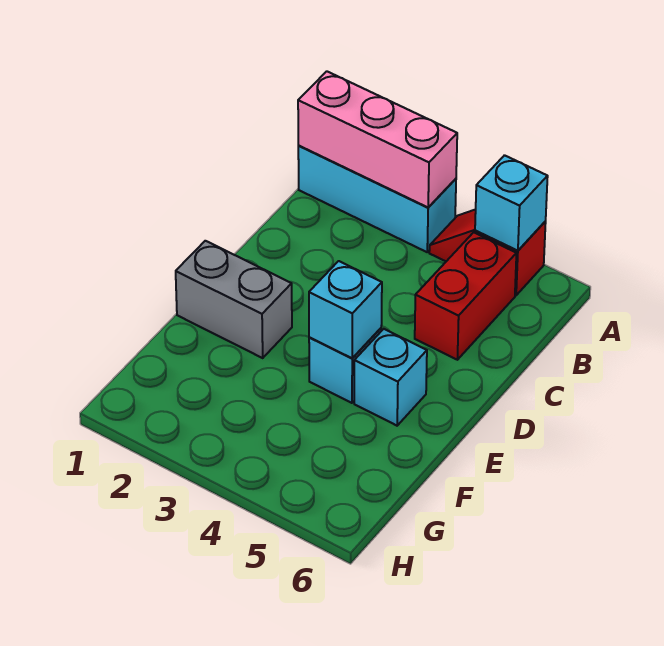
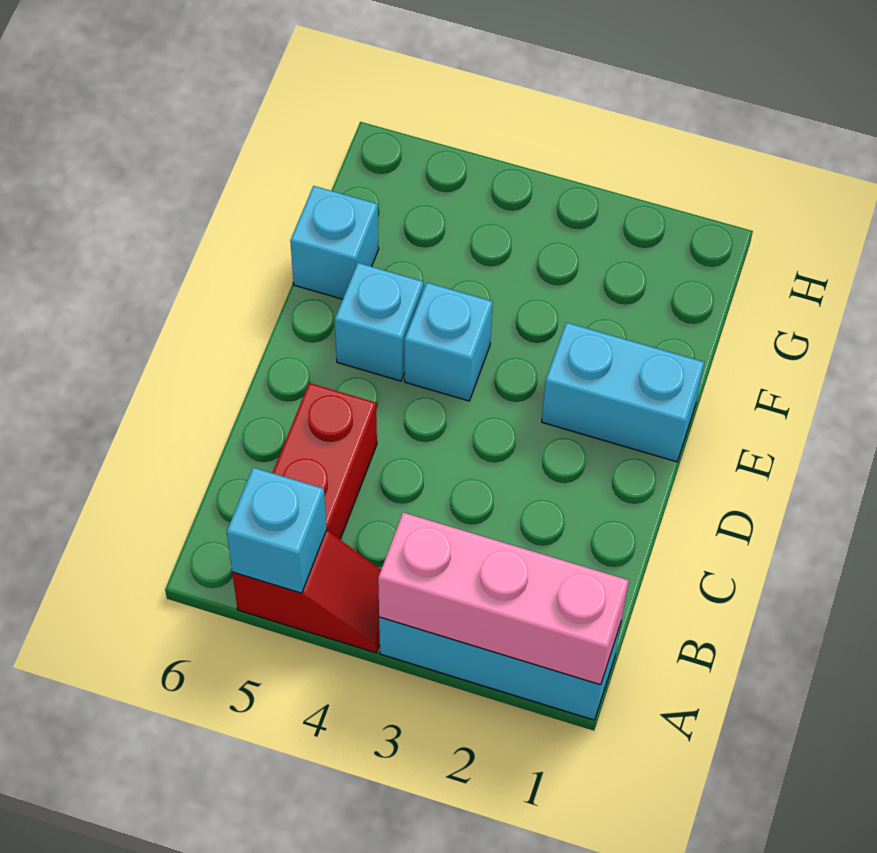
grey 1x2 brick [176,241,292,358] -> cyan 1x2 brick [542,322,704,462]
cyan 1x1 brick [309,261,382,358] -> cyan 1x1 brick moved to [290,186,379,299]

